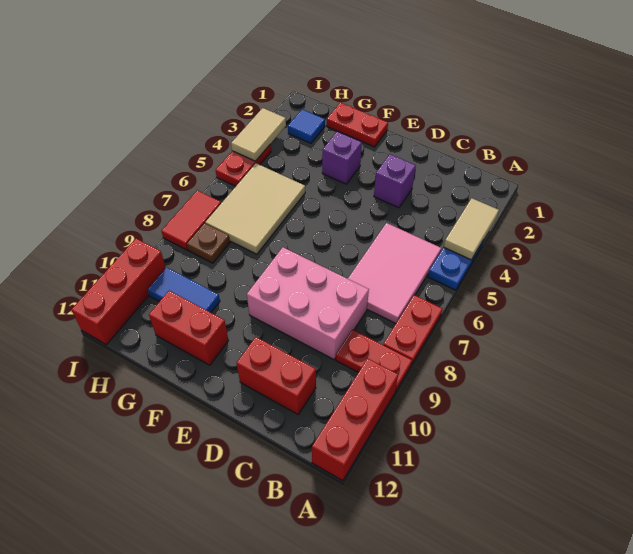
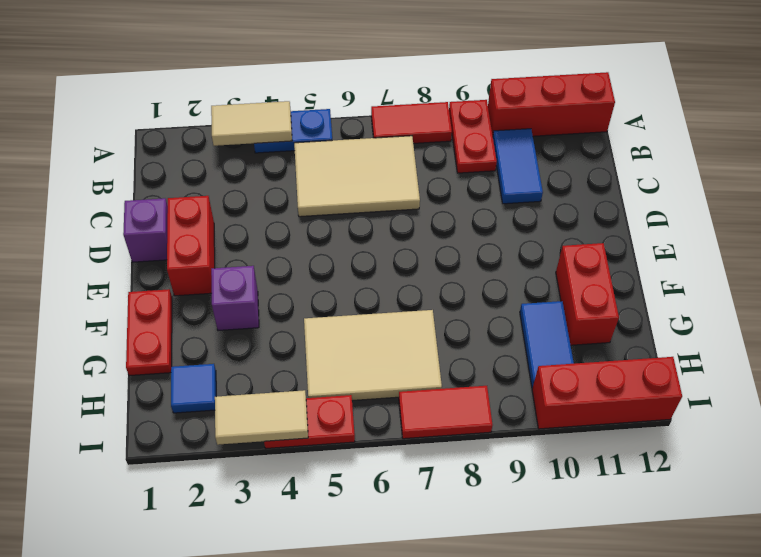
red 1x2 plate [383,295,442,365] -> red 1x2 tile [371,102,452,143]
pink 2x3 tile [348,223,441,323] -> tan 2x3 tile [294,136,420,217]
none -> blue 1x2 tile [493,129,543,204]
pink 2x3 brick [247,247,369,359] -> none
red 1x2 brick [237,337,316,414] -> red 1x2 brick moved to [167,196,215,296]
purple 1x1 brick [374,154,416,208] -> purple 1x1 brick moved to [123,198,168,262]
brown 1x1 plate [187,223,230,263] -> none

